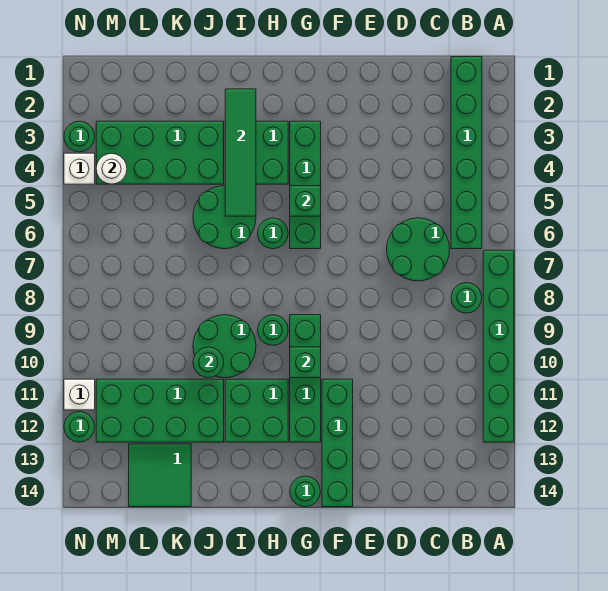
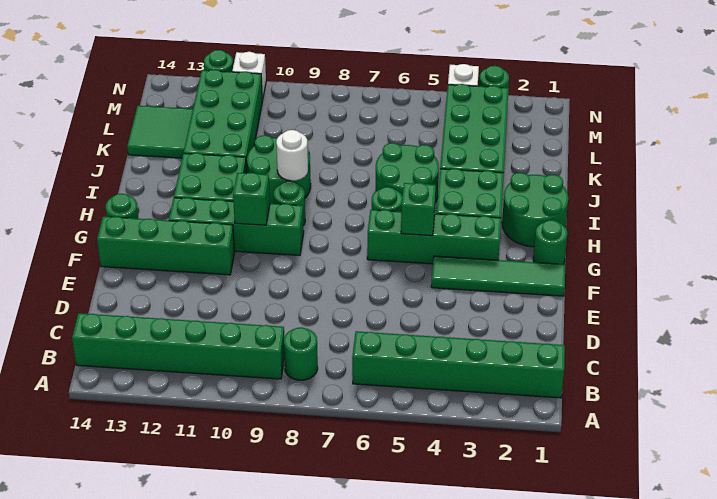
green 1x6 brick [483,250,514,442] -> green 1x6 brick moved to [72,313,285,379]
green 2x2 round brick [387,218,450,281] -> green 2x2 round brick moved to [502,173,568,247]
green 1x4 tile [225,89,256,216] -> green 1x4 tile moved to [431,256,565,296]
green 1x1 round brick [193,347,224,378] -> green 1x1 round brick moved to [533,220,567,264]
white 1x1 round brick [96,154,127,184] -> white 1x1 round brick moved to [276,130,308,181]

